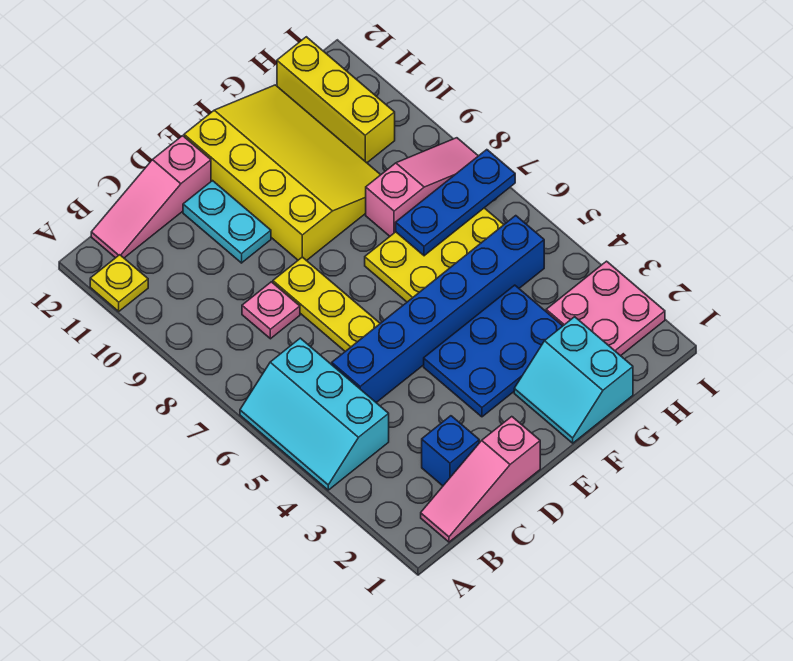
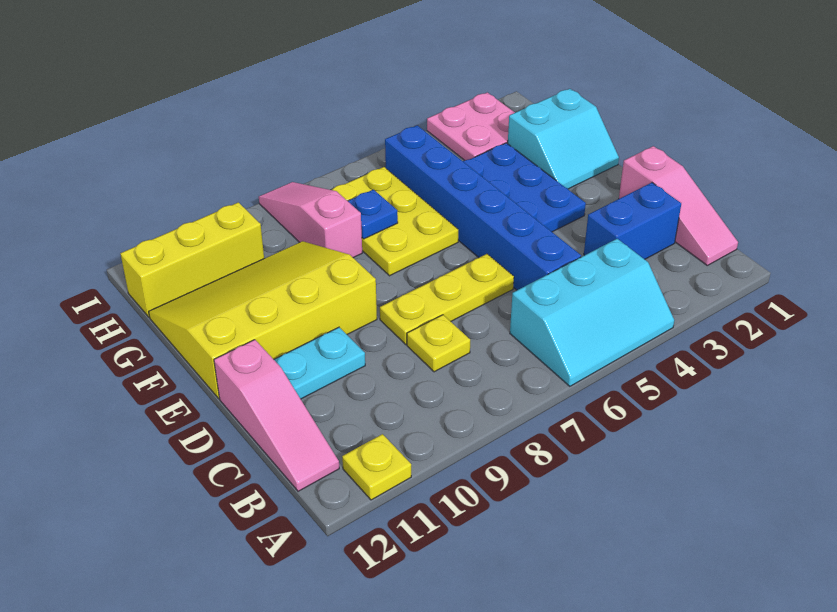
blue 1x1 brick [422,416,479,486] -> blue 1x2 brick [584,183,681,259]
pink 1x1 plate [242,282,300,339] -> yellow 1x1 plate [407,315,470,372]
blue 1x3 plate [396,150,515,256] -> blue 1x1 plate [348,190,398,239]

